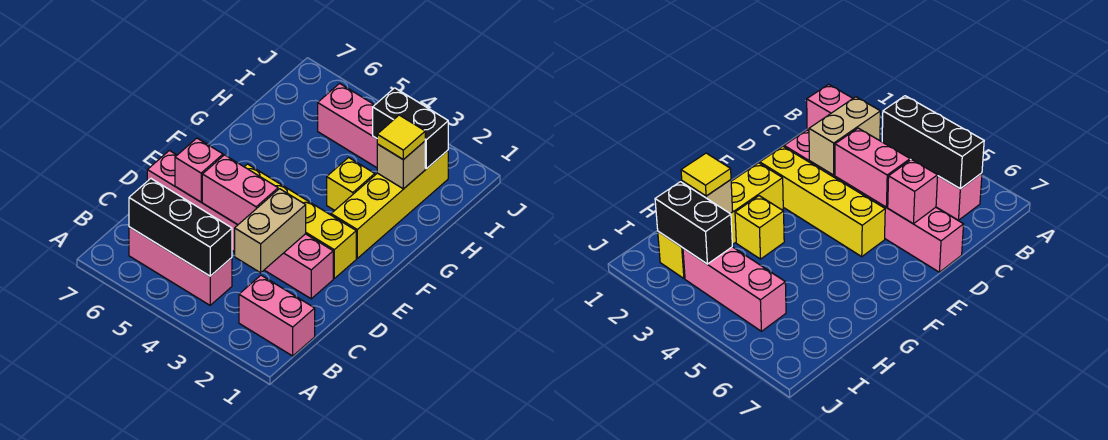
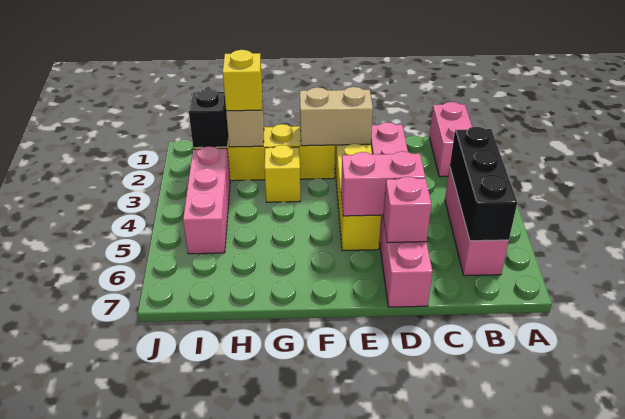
tan 1x2 brick [235,189,306,273] -> tan 1x2 brick moved to [300,87,373,146]
pink 1x2 brick [202,155,278,225] -> pink 1x2 brick turned to [341,151,425,216]
yellow 1x1 tile [377,115,425,160] -> yellow 1x1 brick [223,50,262,111]
black 1x2 brick [373,88,448,169] -> black 1x1 brick [189,89,228,148]

